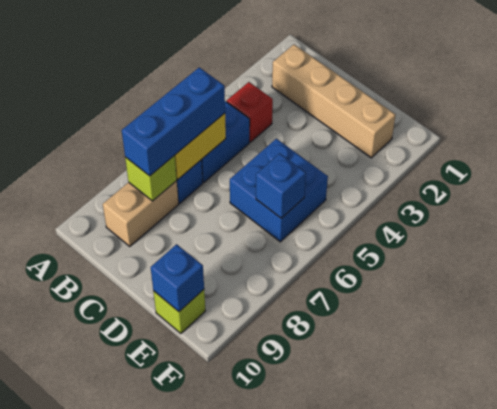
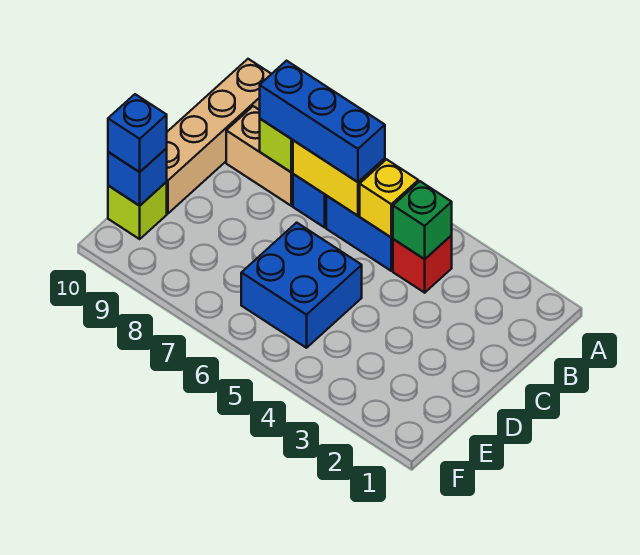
tan 1x4 brick [272,45,395,158] -> tan 1x4 brick moved to [167,59,271,213]
none -> green 1x1 brick [393,181,452,259]
none -> yellow 1x1 brick [360,159,418,238]
blue 1x1 brick [256,153,306,218] -> blue 1x1 brick moved to [108,94,167,172]

